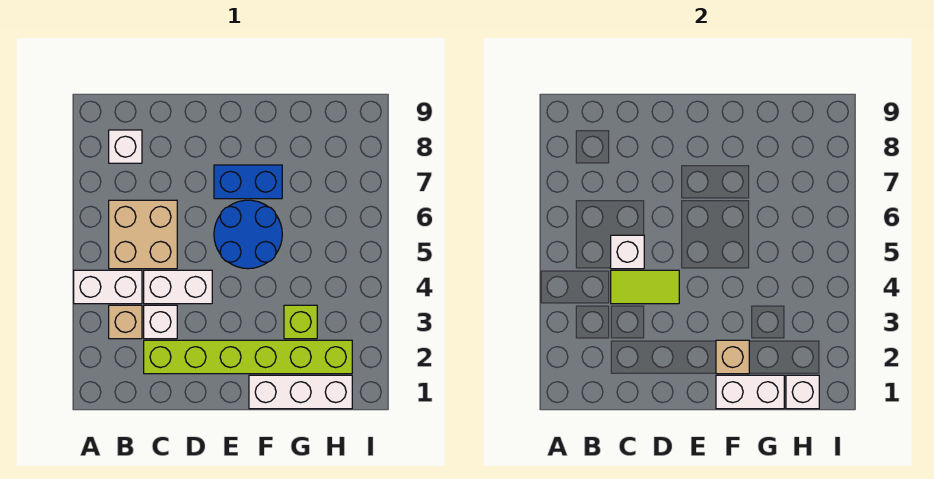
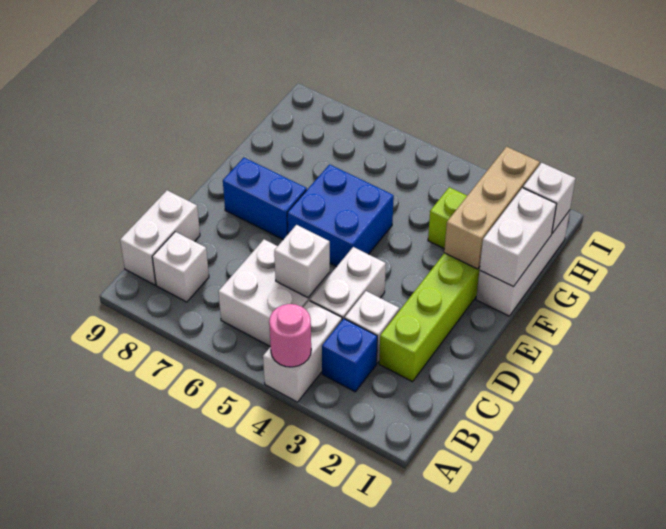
none -> pink 1x1 round brick [269,304,311,367]
tan 1x1 brick [109,305,142,339] -> blue 1x1 brick [322,319,377,392]
tan 2x2 brick [109,200,177,269] -> white 2x2 brick [218,239,330,347]
none -> white 1x2 brick [120,190,200,285]
lime 1x2 tile [611,270,679,304] -> none
blue 2x2 round brick [214,200,282,269] -> blue 2x2 brick [287,164,394,267]
blue 1x2 brick [214,165,282,199] -> blue 1x2 brick turned to [223,158,307,240]
tan 1x1 brick [716,340,749,374] -> tan 1x3 brick [444,147,540,269]

